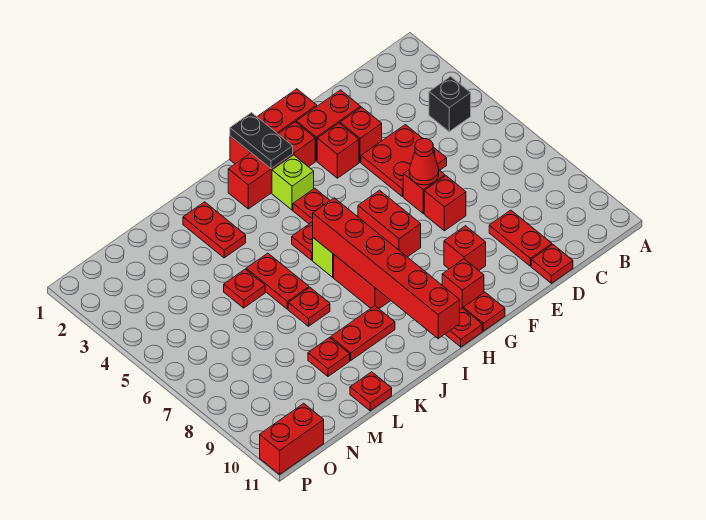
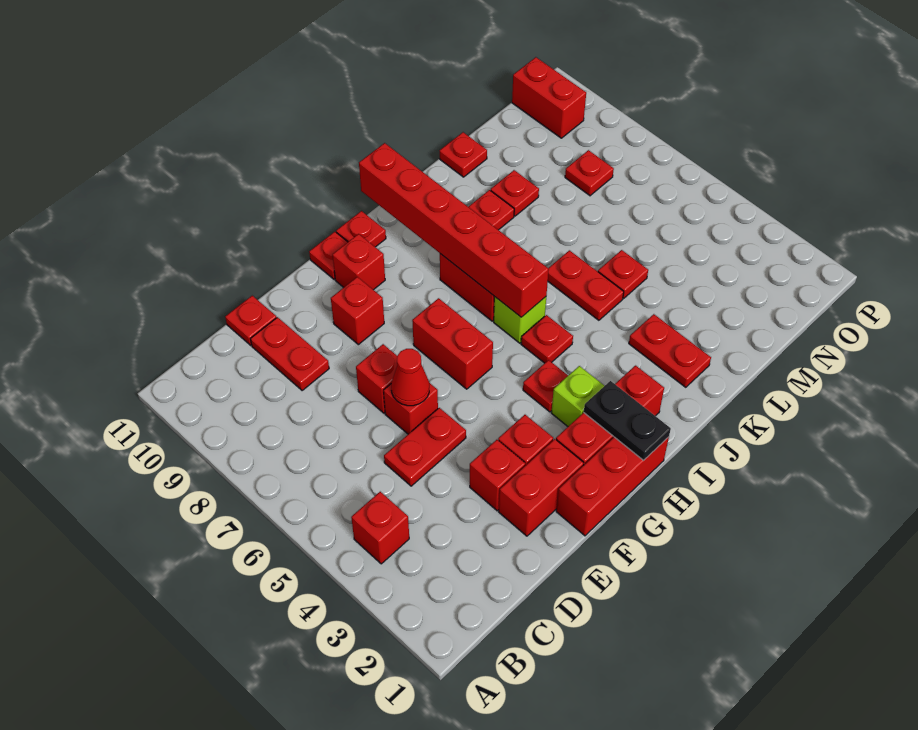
black 1x1 brick [429,76,471,132] -> red 1x1 brick [351,492,409,564]
red 2x2 plate [361,125,447,196] -> red 1x2 plate [384,408,466,486]
red 1x1 plate [288,288,330,326] -> red 1x1 plate moved to [565,150,614,196]
red 1x2 brick [260,403,324,474] -> red 1x2 brick turned to [512,57,586,138]

